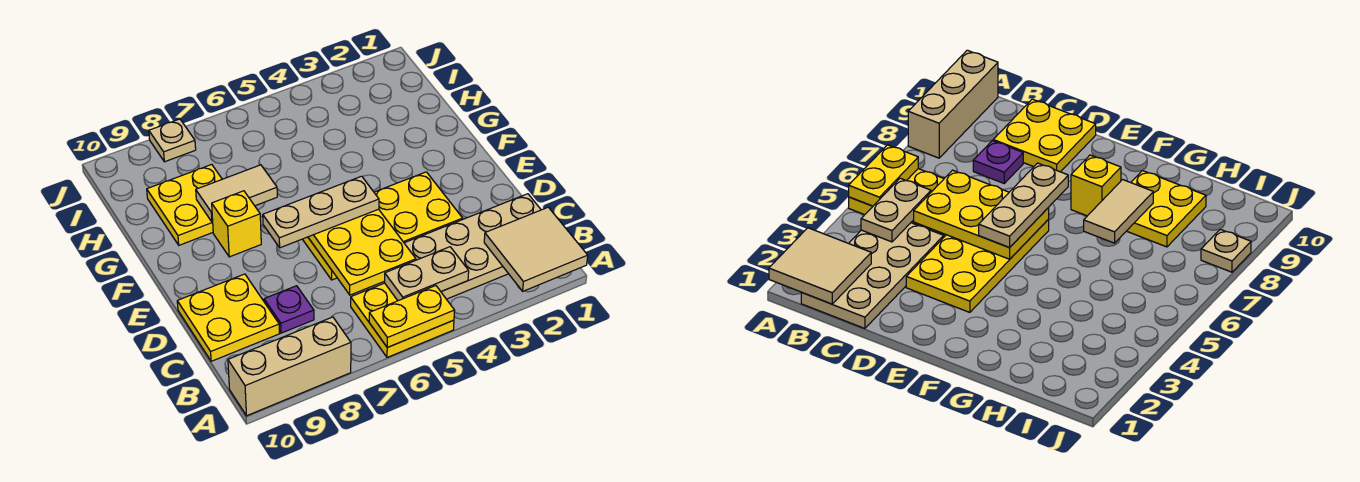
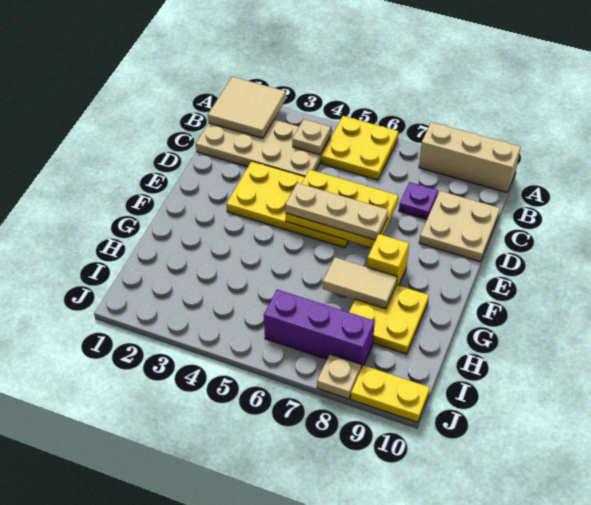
yellow 1x2 plate [369,286,455,347] -> yellow 1x2 plate moved to [351,365,430,422]
tan 1x2 plate [385,247,469,301] -> tan 1x1 plate [292,119,331,155]
yellow 2x3 plate [308,209,416,295] -> yellow 2x3 plate turned to [286,169,398,247]
yellow 2x2 plate [177,274,280,361] -> tan 2x2 plate [419,191,500,262]
none -> purple 1x3 brick [264,290,375,368]

